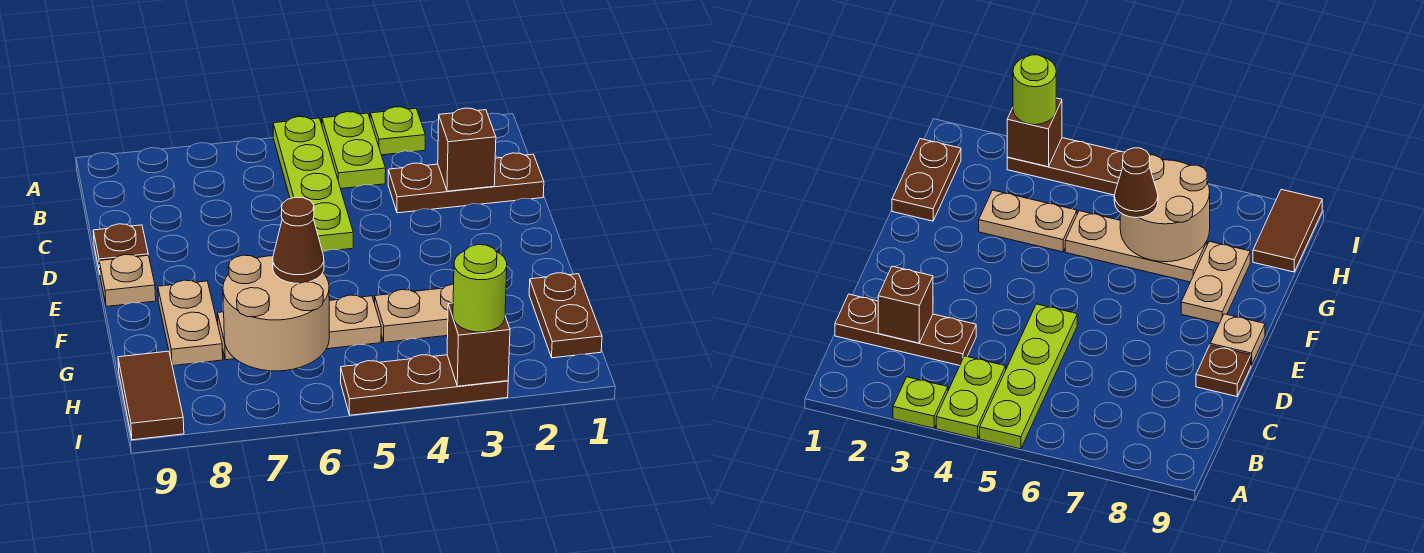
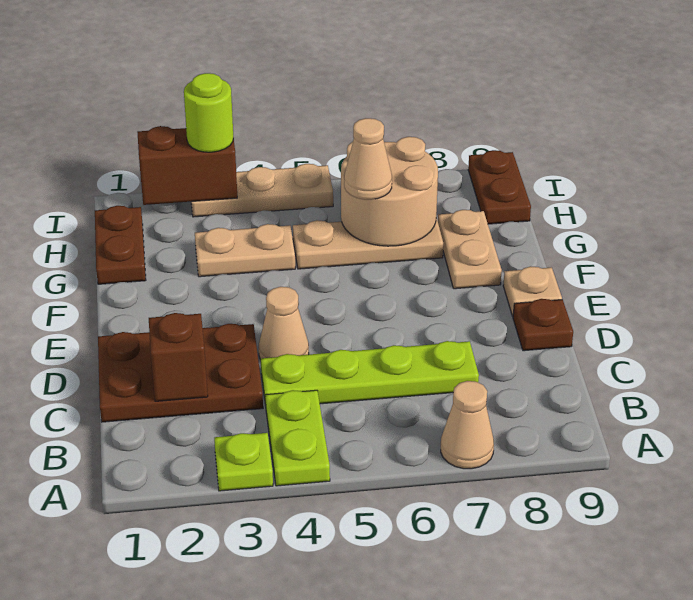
lime 1x4 plate [273,117,353,252] -> lime 1x4 plate turned to [261,341,479,406]
none -> tan 1x1 cone [441,381,494,469]
brown 1x3 plate [388,153,544,213] -> brown 2x3 plate [98,324,263,422]
none -> tan 1x1 cone [259,287,309,359]
brown 1x1 cone [273,197,324,283] -> tan 1x1 cone [344,118,392,200]
brown 1x2 tile [118,351,184,440] -> brown 1x2 plate [468,150,531,224]
brown 1x3 plate [341,355,508,415] -> tan 1x3 plate [191,164,333,217]
brown 1x1 brick [447,303,510,386] -> brown 1x2 brick [137,126,237,205]

